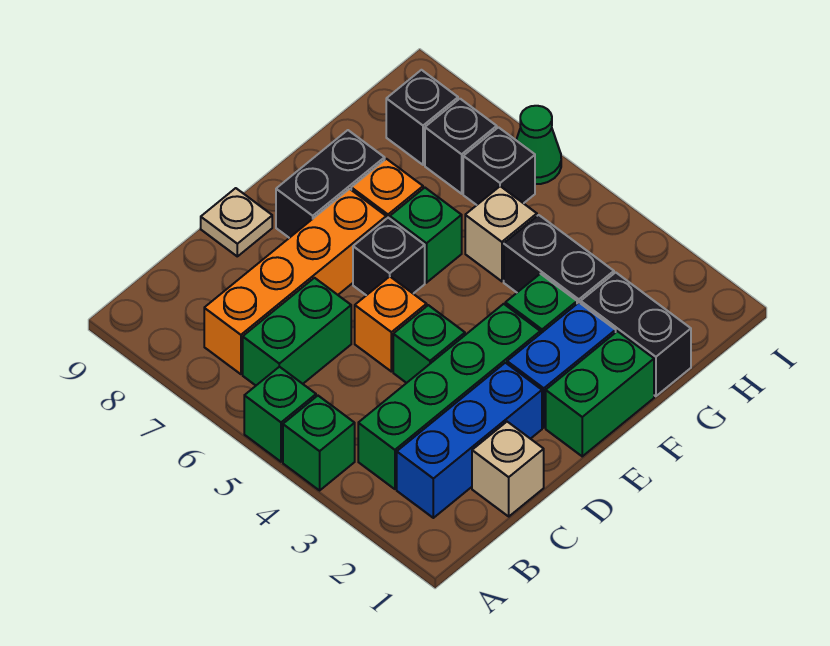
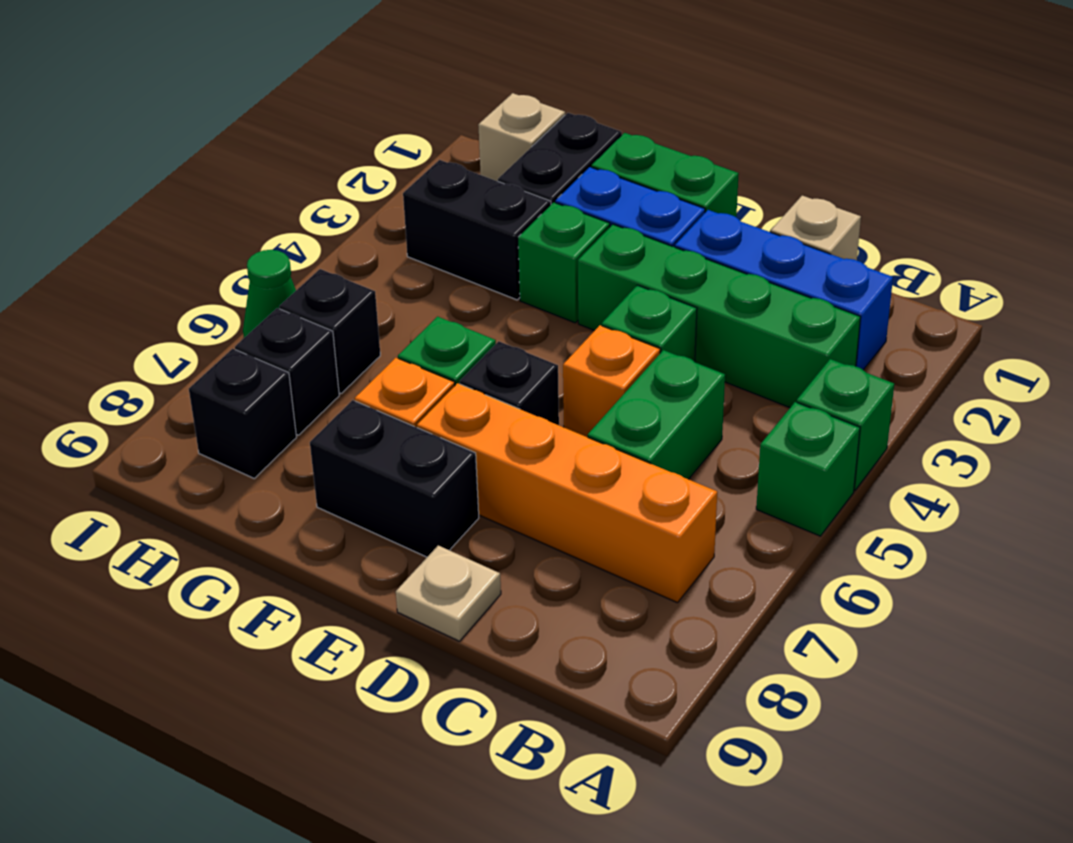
green 1x2 brick [243,278,351,385] -> green 1x2 brick turned to [588,350,725,479]
black 1x2 brick [504,215,614,304] -> black 1x2 brick turned to [403,160,551,300]
tan 1x1 brick [465,186,537,281] -> tan 1x1 brick moved to [478,93,565,181]

